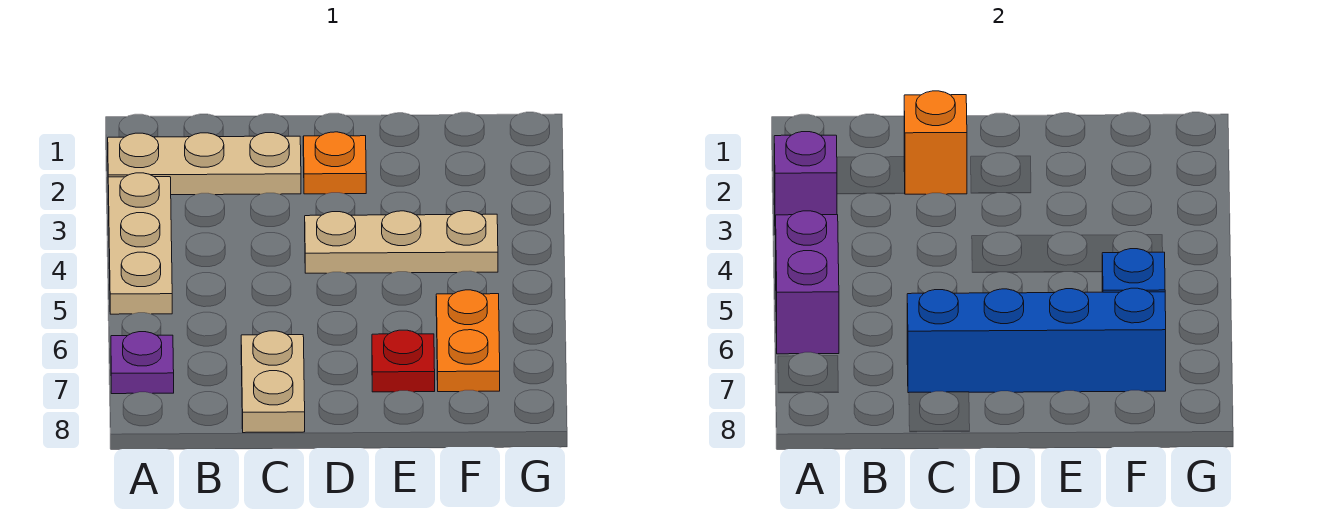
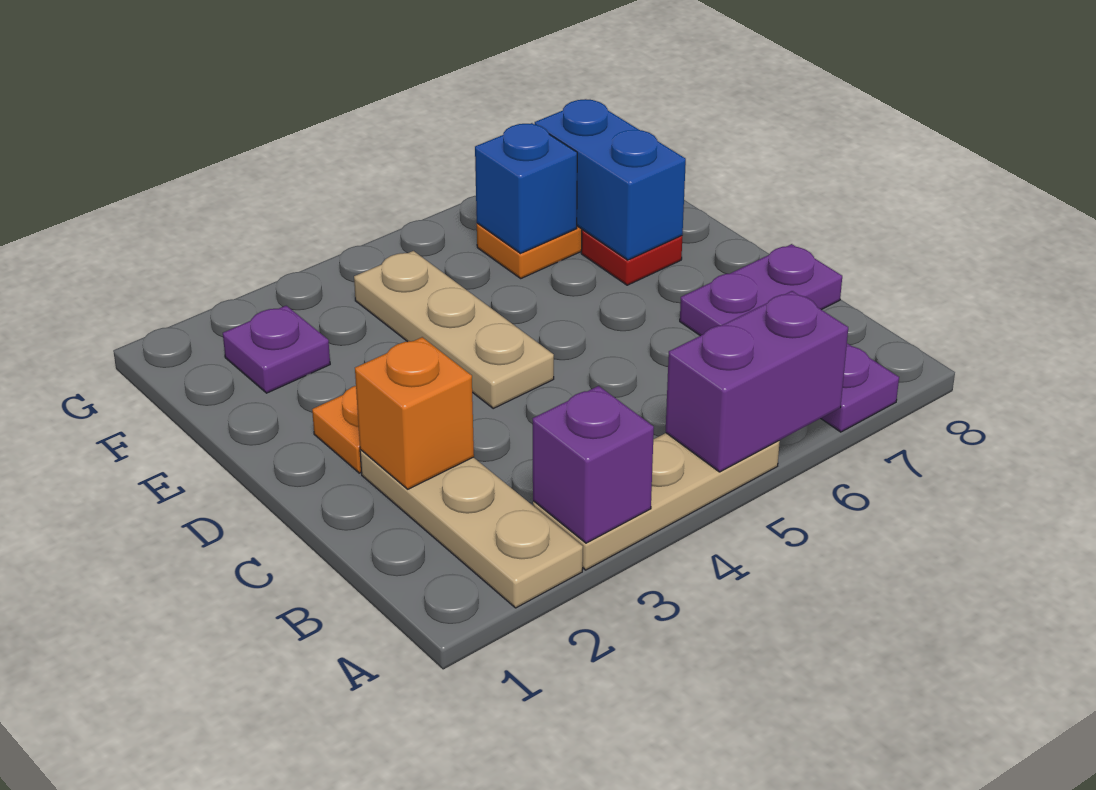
tan 1x2 plate [241,331,305,433] -> purple 1x2 plate [680,244,842,336]
blue 1x4 brick [907,288,1166,393] -> blue 1x2 brick [535,99,686,260]
none -> purple 1x1 plate [223,306,330,393]

